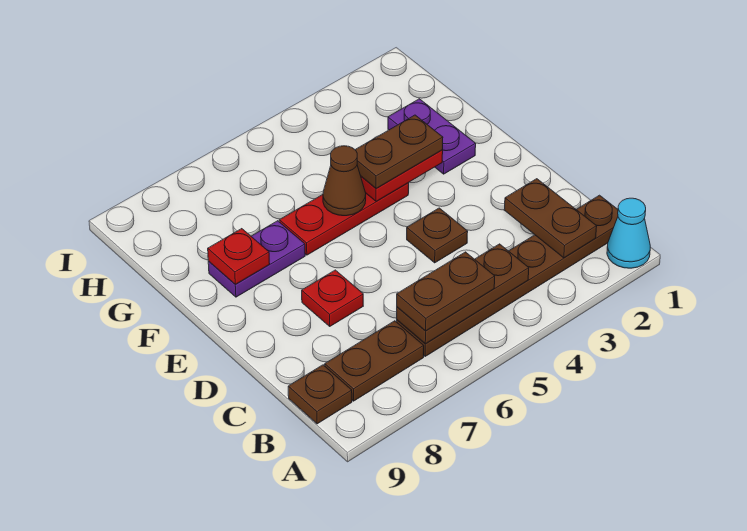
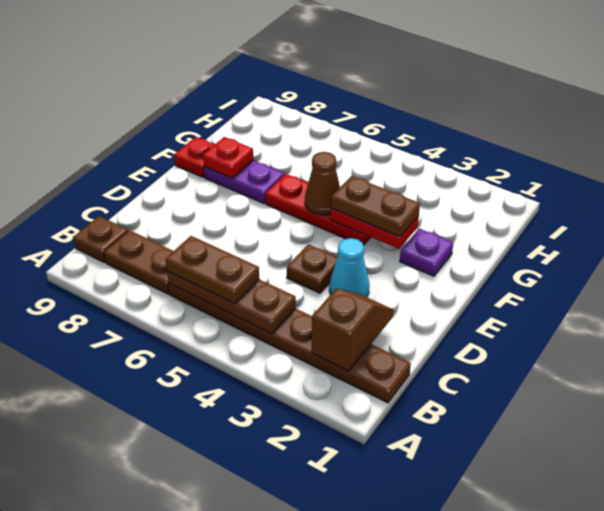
cyan 1x1 cone [607,198,650,268] -> cyan 1x1 cone moved to [329,238,369,297]
brown 1x2 plate [504,179,597,258] -> brown 1x2 slope [312,289,394,371]
red 1x1 plate [302,270,363,326] -> red 1x1 plate moved to [174,137,215,177]
purple 1x2 plate [388,99,476,174] -> purple 1x1 plate [400,229,453,276]

